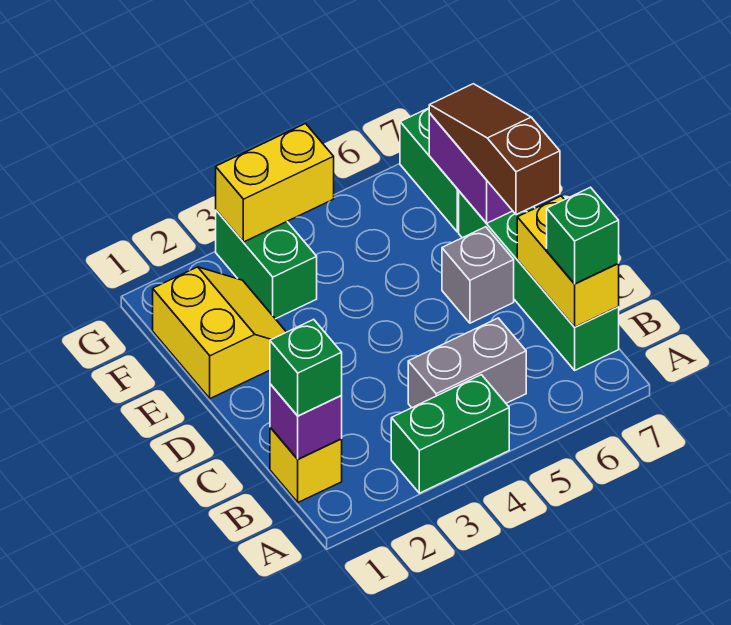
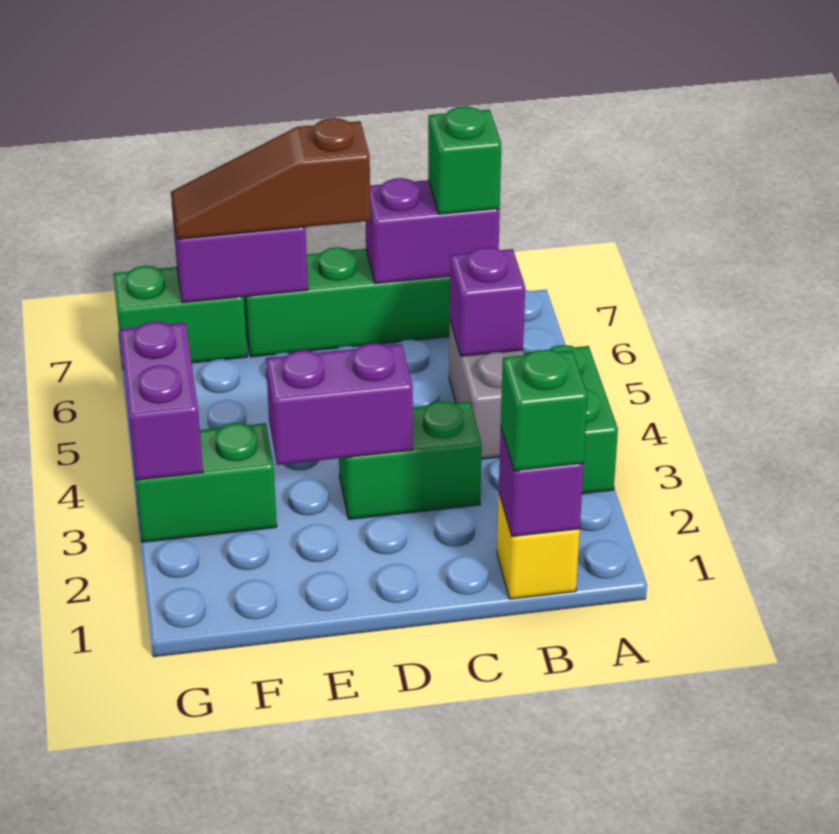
none -> purple 1x1 brick [450,247,525,356]
yellow 1x2 brick [517,196,619,327] -> purple 1x2 brick [365,178,500,284]
none -> green 1x2 brick [339,401,482,519]
none -> purple 1x2 brick [266,343,413,465]
grey 1x1 brick [442,227,514,323] -> none
yellow 2x2 slope [153,267,286,399] -> none
yellow 1x2 brick [216,124,334,242] -> purple 1x2 brick [119,321,203,480]

